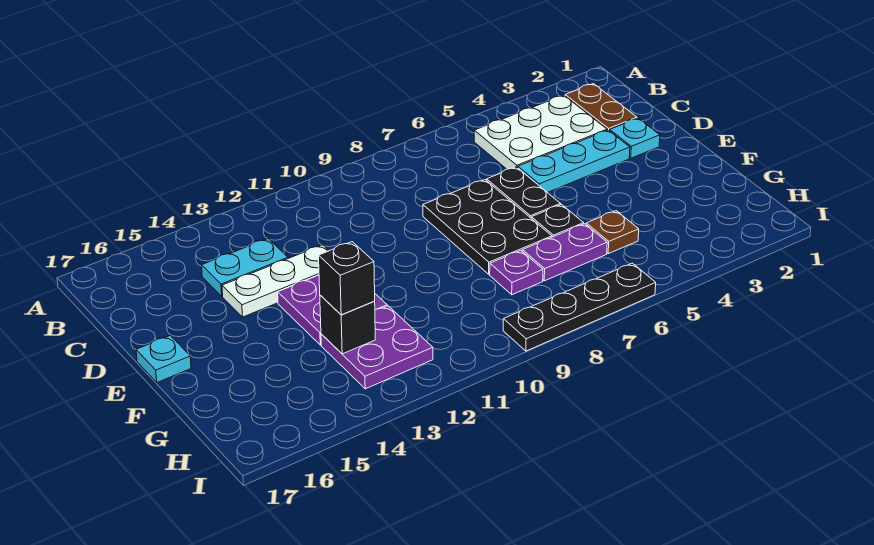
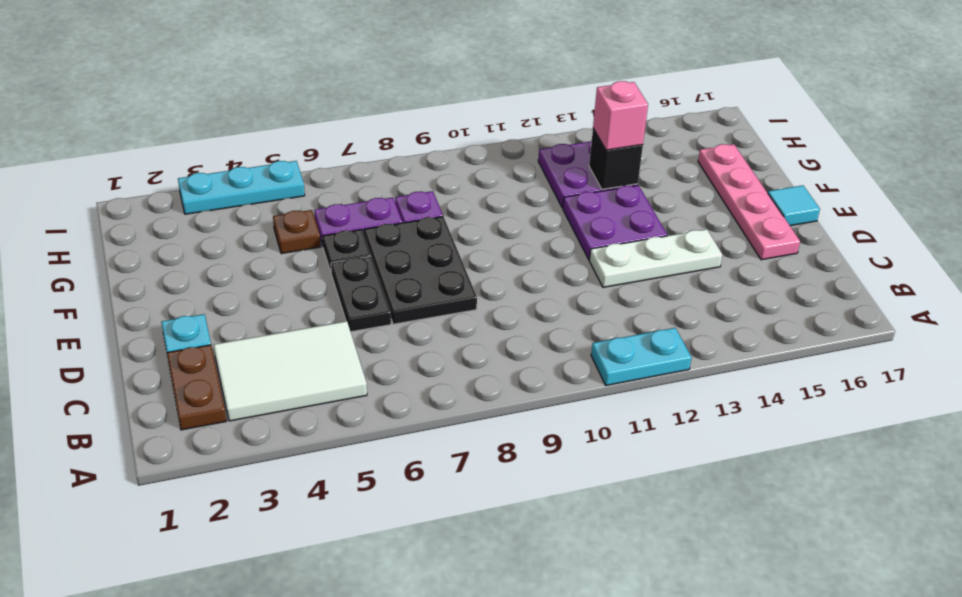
white 2x3 plate [474,95,607,169] -> white 2x3 tile [214,321,367,421]
cyan 1x2 plate [202,239,288,296] -> cyan 1x2 plate moved to [591,328,692,385]
cyan 1x3 plate [518,130,630,193] -> cyan 1x3 plate moved to [178,161,305,214]
none -> pink 1x4 plate [698,144,800,260]
cyan 1x1 plate [136,336,191,382] -> cyan 1x1 tile [768,185,820,226]
black 1x1 brick [319,242,375,315] -> pink 1x1 brick [593,81,648,150]
black 1x4 plate [503,263,656,351] -> none

